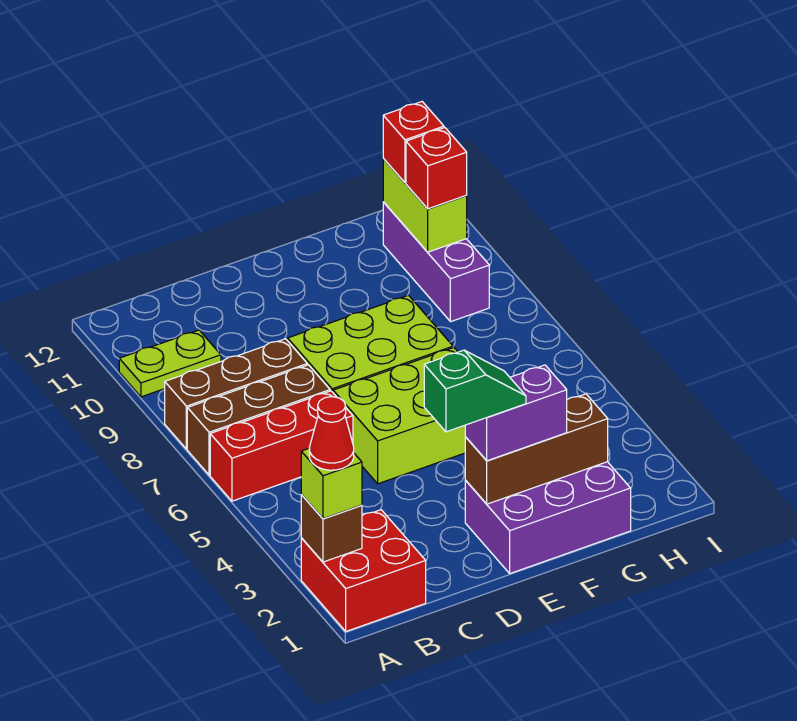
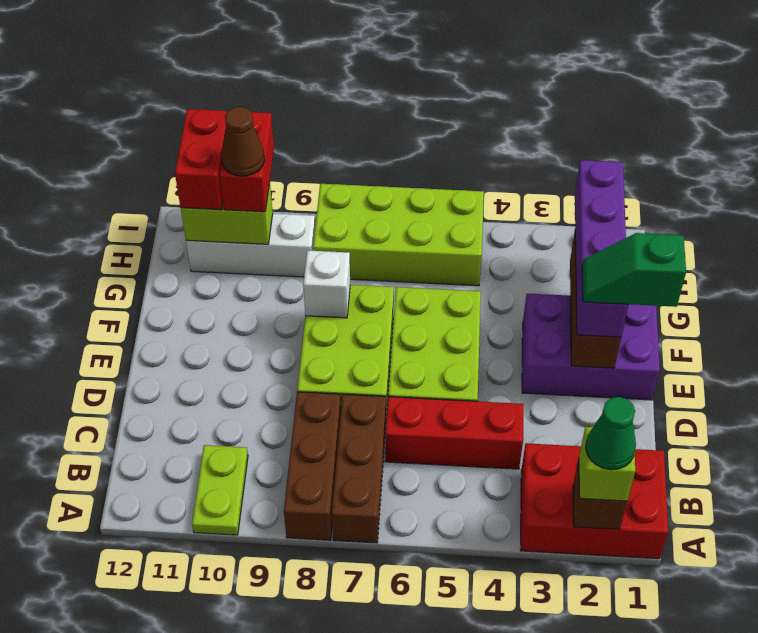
red 2x2 brick [301,510,426,631] -> red 2x3 brick [520,443,668,559]
red 1x1 cone [309,397,354,470] -> green 1x1 cone [586,397,636,470]
red 1x3 brick [210,391,353,501] -> red 1x3 brick turned to [385,397,524,469]
green 1x2 slope [424,350,526,432] -> green 1x2 slope turned to [582,233,686,307]
purple 2x3 brick [465,462,631,573] -> purple 2x3 brick turned to [522,293,660,400]
purple 1x2 brick [465,365,567,461] -> purple 1x4 brick [575,160,628,337]
none -> white 1x1 brick [303,250,350,318]
none -> lime 2x4 brick [313,184,484,286]
purple 1x3 brick [383,202,489,322] -> white 1x3 brick [186,213,315,277]
red 1x1 brick [406,128,467,209] -> red 1x2 brick [220,112,274,212]
none -> brown 1x1 cone [221,107,264,176]
red 1x1 brick [383,102,444,183] -> red 1x2 brick [175,109,227,210]

